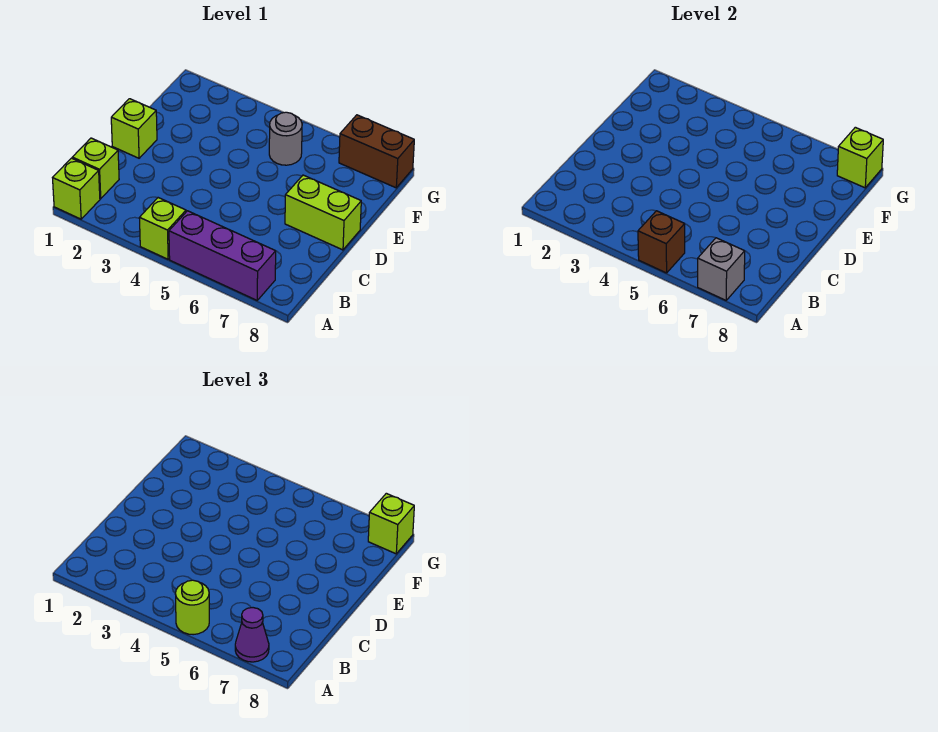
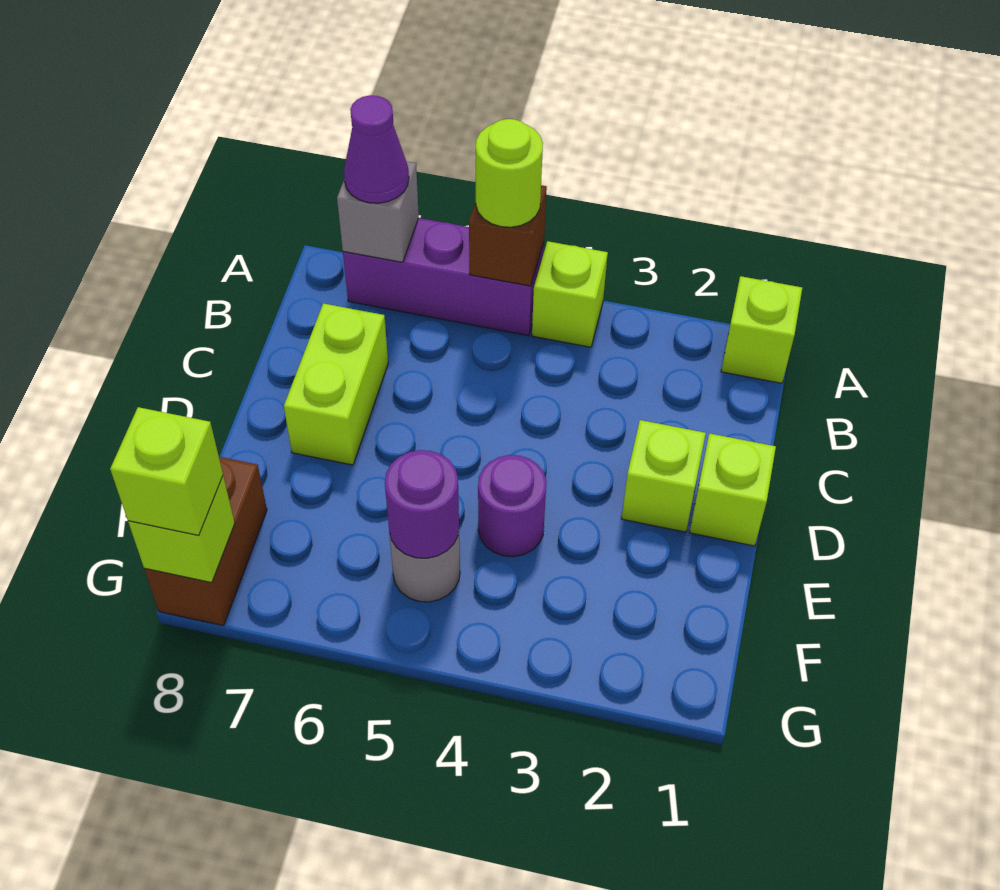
lime 1x1 brick [72,138,119,199] -> lime 1x1 brick moved to [622,420,706,532]
lime 1x2 brick [285,175,361,250] -> lime 1x2 brick turned to [284,303,388,465]
none -> purple 1x1 round brick [478,455,546,557]
none -> purple 1x1 round brick [385,450,459,558]
brown 1x2 brick [339,115,414,188] -> brown 1x2 brick turned to [144,457,267,626]

